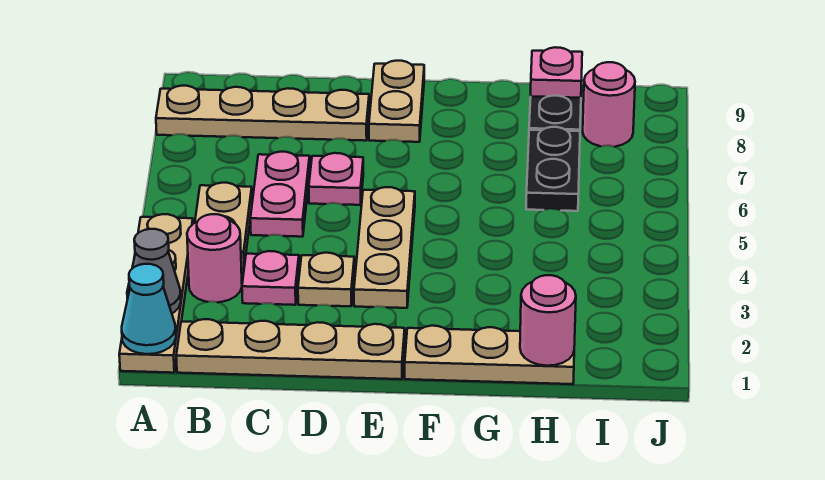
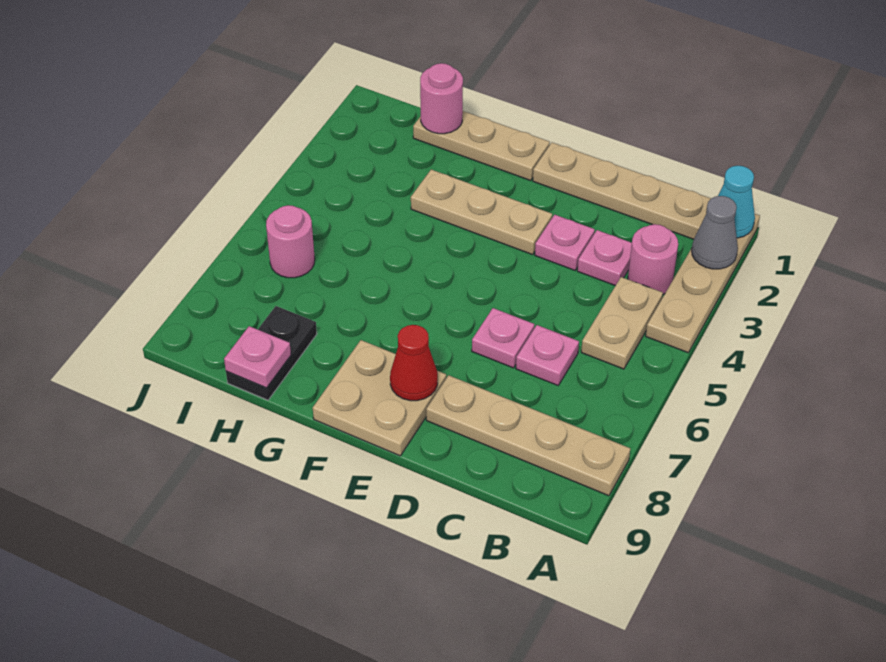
pink 1x2 plate [250,152,310,237] -> pink 1x1 plate [516,325,579,385]
tan 1x1 plate [298,253,354,306] -> pink 1x1 plate [535,215,595,270]
tan 1x3 plate [354,187,415,308] -> tan 1x3 plate turned to [411,170,552,255]
tan 1x2 plate [369,61,424,142] -> tan 2x2 plate [313,340,446,456]
none -> red 1x1 cone [390,325,438,401]
black 1x2 plate [526,127,580,211] -> none
pink 1x1 round brick [583,62,635,147] -> pink 1x1 round brick moved to [266,205,315,278]

